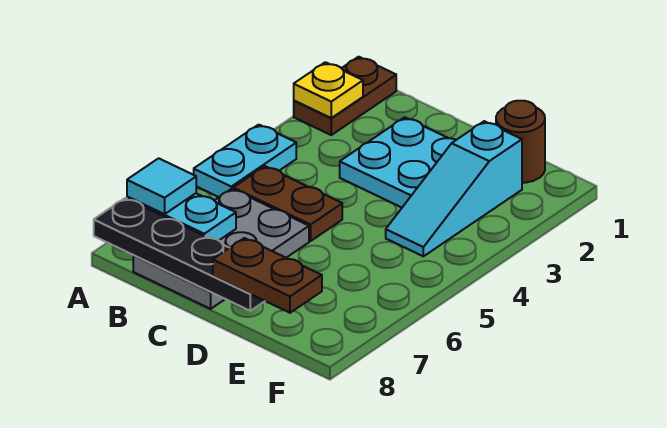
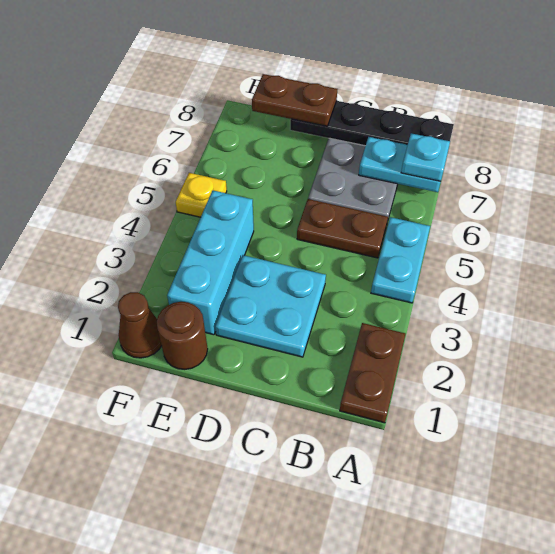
yellow 1x1 plate [294,62,363,118] -> yellow 1x1 plate moved to [176,173,227,217]
cyan 1x1 tile [127,158,196,214] -> cyan 1x1 plate [401,133,450,182]
cyan 1x3 slope [386,121,522,256] -> cyan 1x3 brick [167,190,254,335]
none -> brown 1x1 cone [118,292,162,358]

